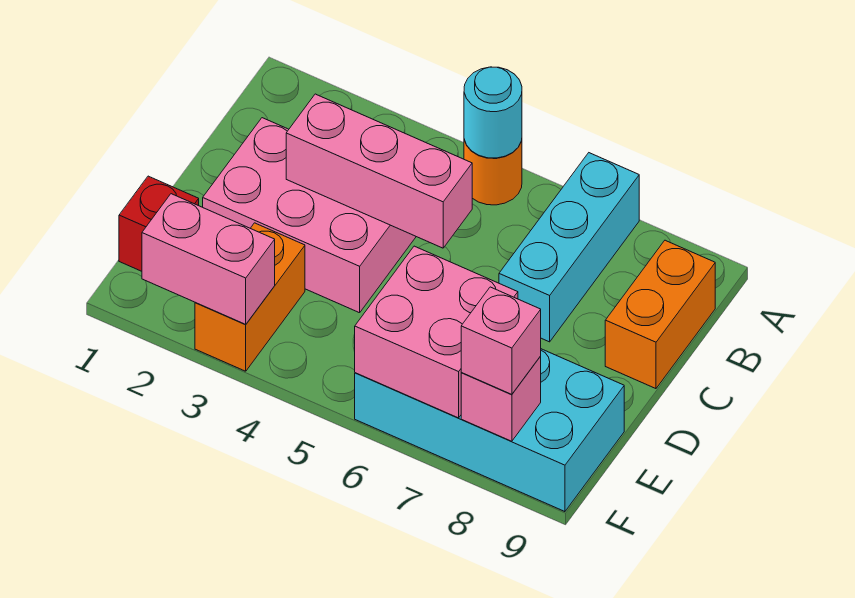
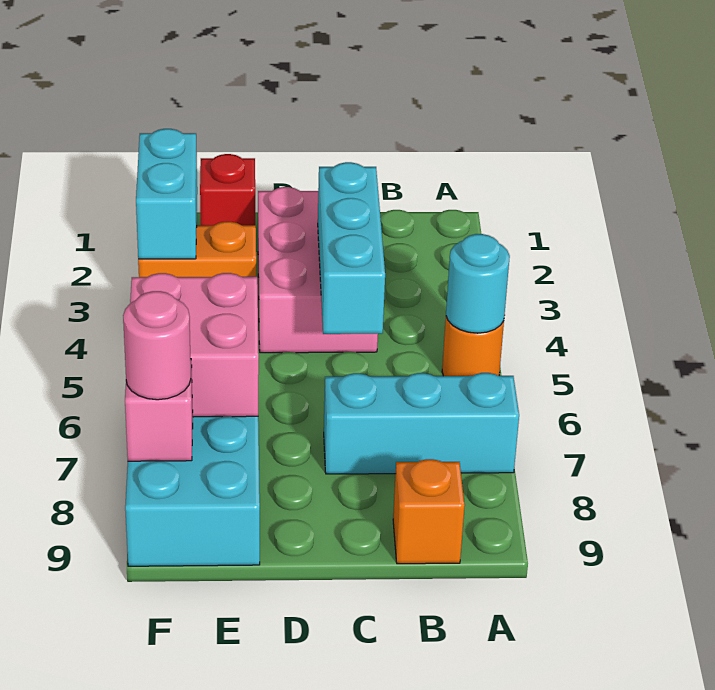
orange 1x2 brick [605,240,715,389] -> orange 1x1 brick [393,459,465,564]
pink 1x3 brick [286,94,472,248] -> cyan 1x3 brick [318,162,385,334]
pink 1x2 brick [142,194,275,324] -> cyan 1x2 brick [136,129,197,259]
pink 1x1 brick [461,287,541,394] -> pink 1x1 round brick [123,291,191,400]

